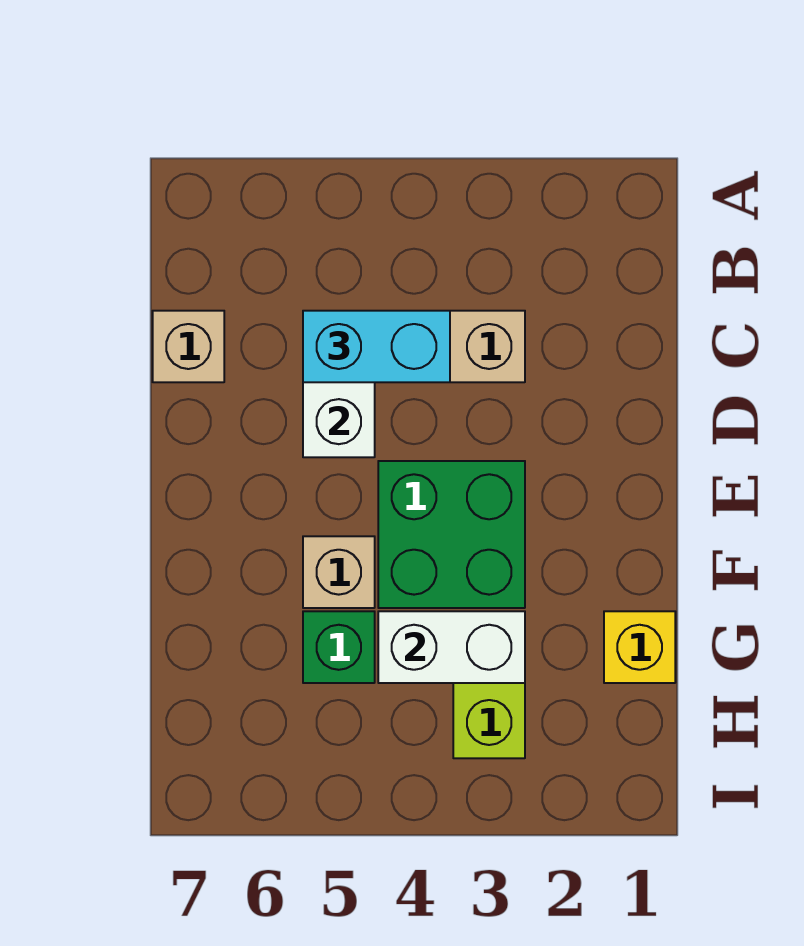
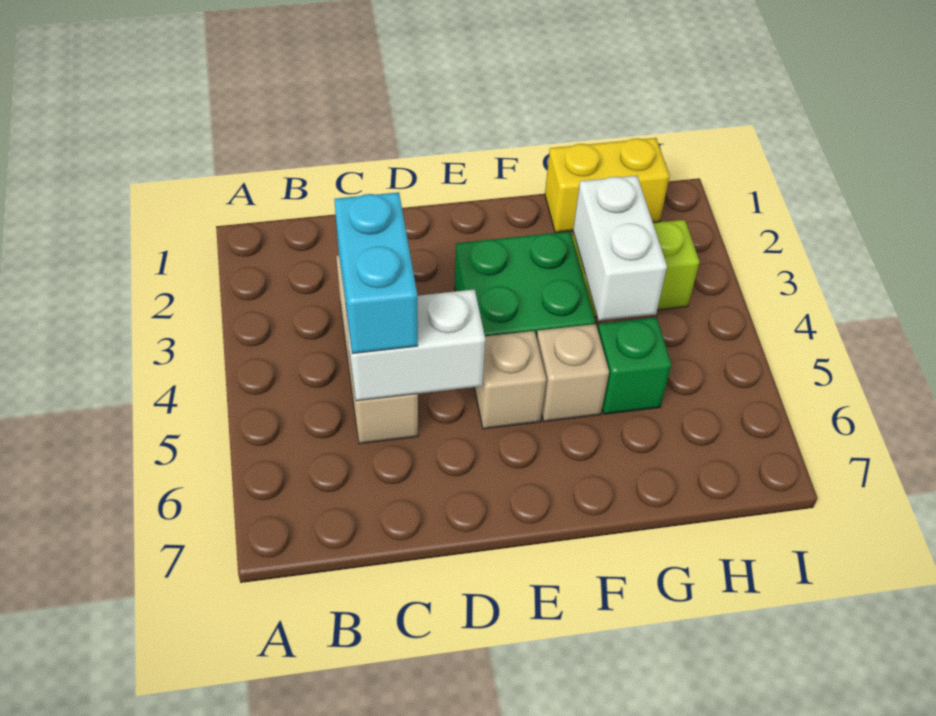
tan 1x1 brick [153,311,224,382] -> tan 1x1 brick moved to [474,331,546,429]
yellow 1x1 brick [604,611,675,683] -> yellow 1x2 brick [545,138,670,233]

